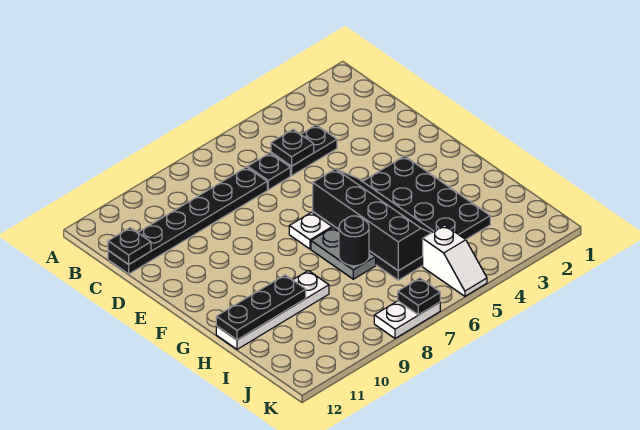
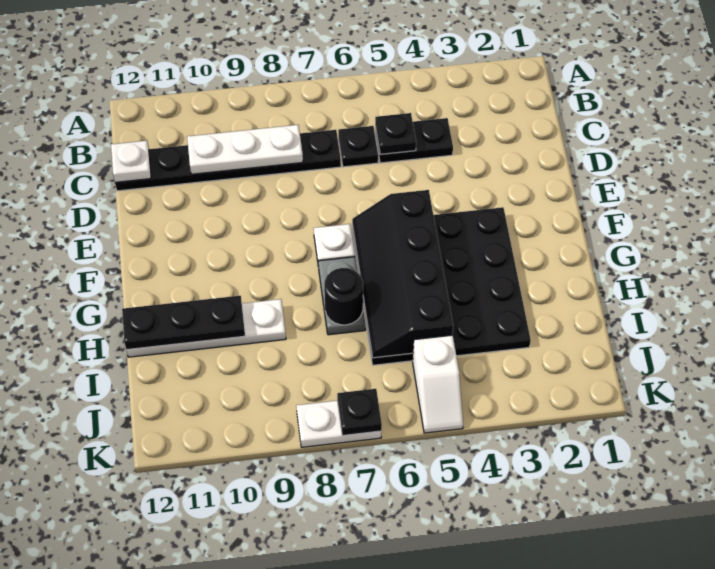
none -> white 1x3 plate [187,125,303,174]
black 1x1 plate [108,228,151,264] -> white 1x1 plate [111,141,151,182]
black 2x4 slope [313,169,434,271] -> black 2x4 slope turned to [352,190,453,358]

